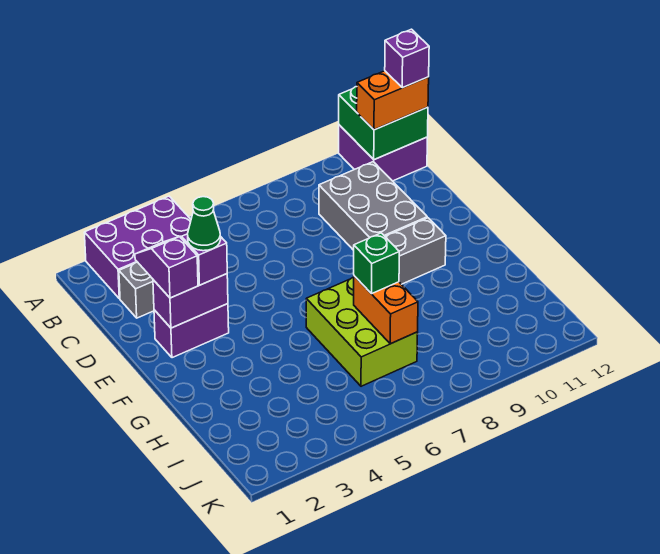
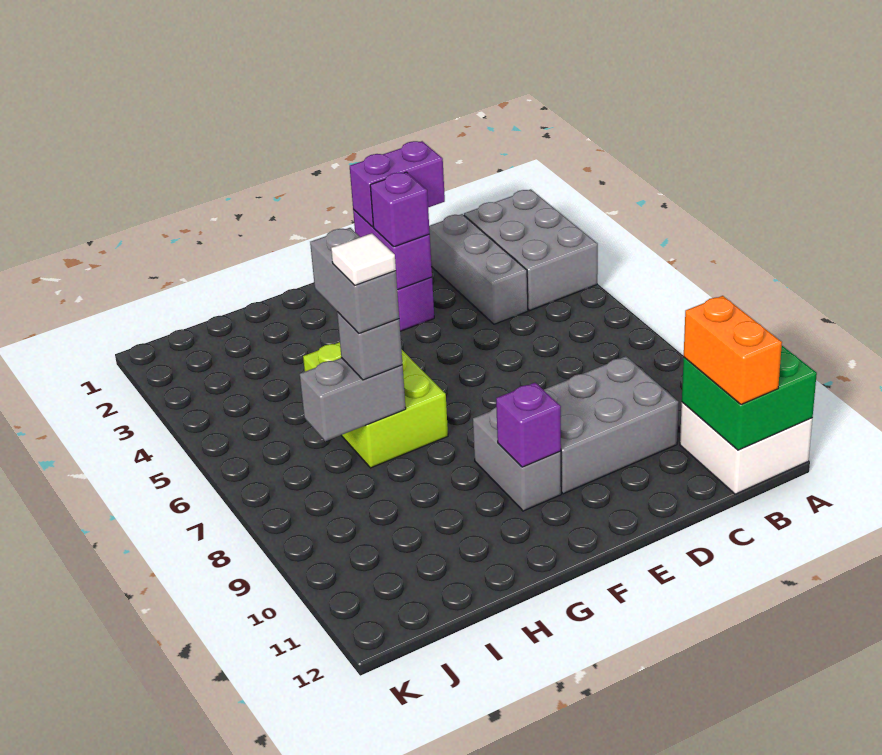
purple 2x3 brick [84,196,191,299] -> grey 2x3 brick [464,189,598,310]
purple 2x2 brick [339,125,427,181] -> white 2x2 brick [680,402,812,494]
purple 1x1 brick [385,29,429,88] -> purple 1x1 brick moved to [496,383,561,467]
purple 1x2 slope [135,237,198,298] -> purple 1x2 brick [350,141,445,227]
green 1x1 cone [188,197,221,251] -> none
lime 2x3 brick [306,278,418,386] -> lime 2x3 brick turned to [303,342,448,468]
none -> grey 1x2 brick [310,228,399,334]
orange 1x2 brick [354,276,418,344] -> grey 1x2 brick [300,358,406,441]
green 1x1 brick [354,233,399,294] -> grey 1x1 brick [337,312,402,380]
none -> white 1x1 tile [331,233,396,285]

